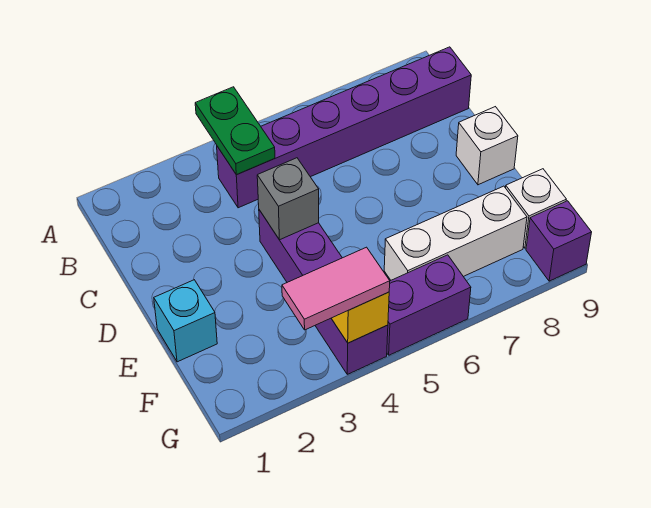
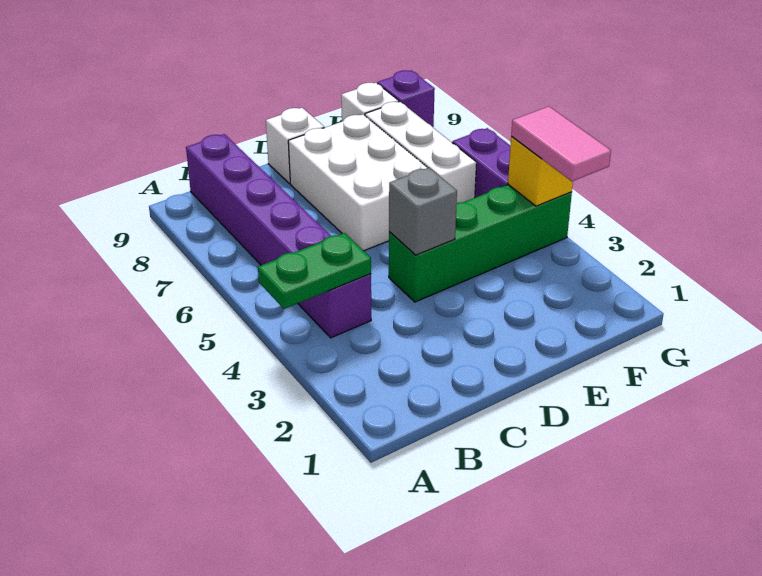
purple 1x4 brick [259,210,388,374] -> green 1x4 brick [389,185,572,302]
none -> white 2x3 brick [288,114,427,251]
cyan 1x1 brick [154,280,217,362] -> none

